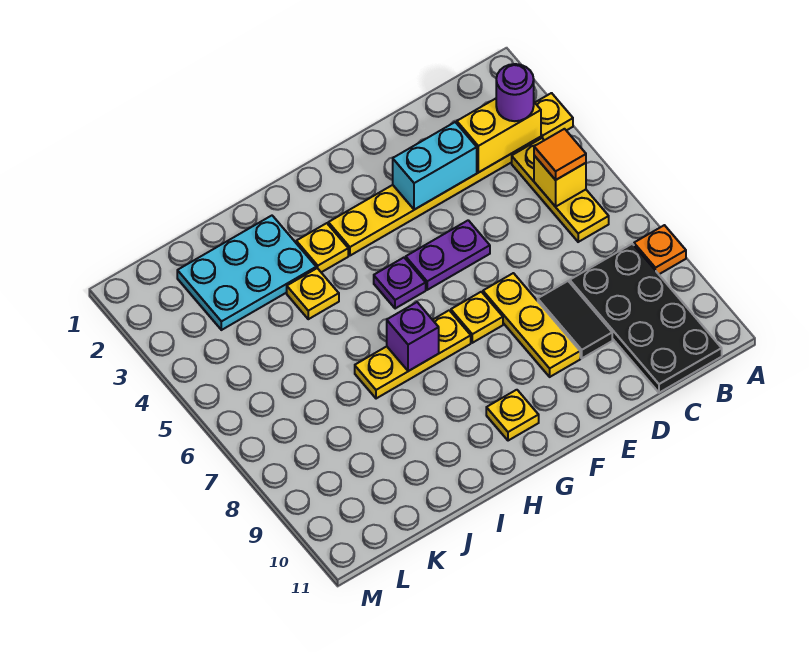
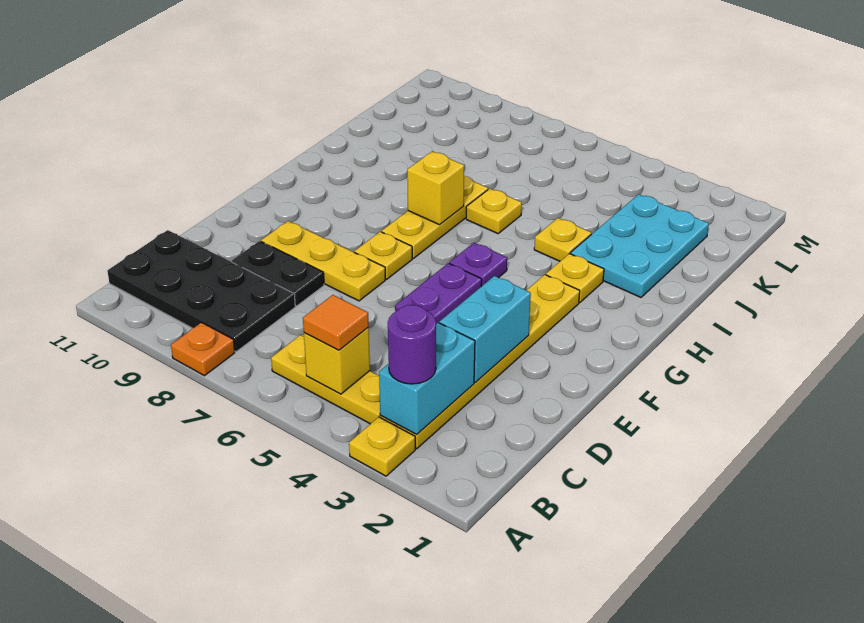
yellow 1x2 brick [457,99,541,173] -> cyan 1x2 brick [379,323,475,434]
black 1x2 tile [538,281,612,358] -> black 1x2 plate [232,241,324,306]
yellow 1x1 plate [486,390,539,441] -> yellow 1x1 plate moved to [466,189,522,234]
purple 1x1 brick [387,302,439,371] -> yellow 1x1 brick [407,151,464,225]

